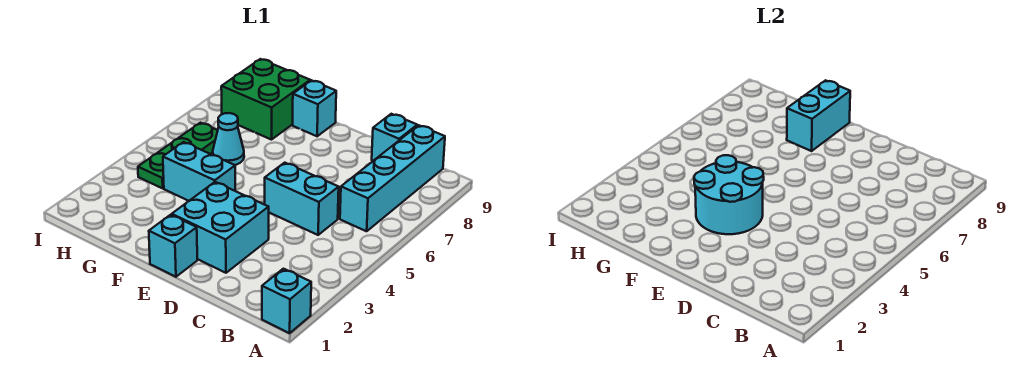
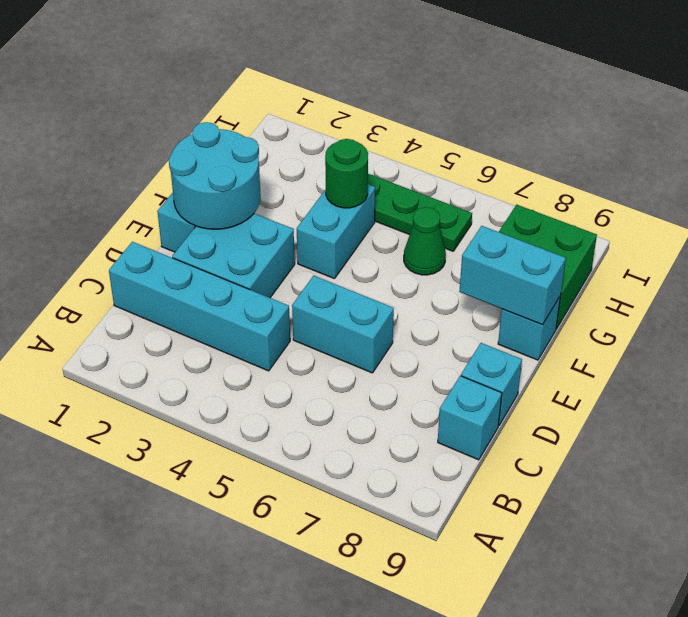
cyan 1x1 brick [262,269,311,333] -> cyan 1x1 brick moved to [461,343,522,425]
cyan 1x4 brick [340,125,445,231] -> cyan 1x4 brick moved to [109,242,290,371]
cyan 1x2 brick [265,163,339,235] -> cyan 1x2 brick turned to [292,276,394,373]
cyan 2x2 round brick [694,155,764,234] -> cyan 2x2 round brick moved to [169,122,261,229]
none -> green 1x1 round brick [325,139,368,208]
cyan 1x1 cone [213,113,244,165] -> green 1x1 cone [404,207,446,275]

